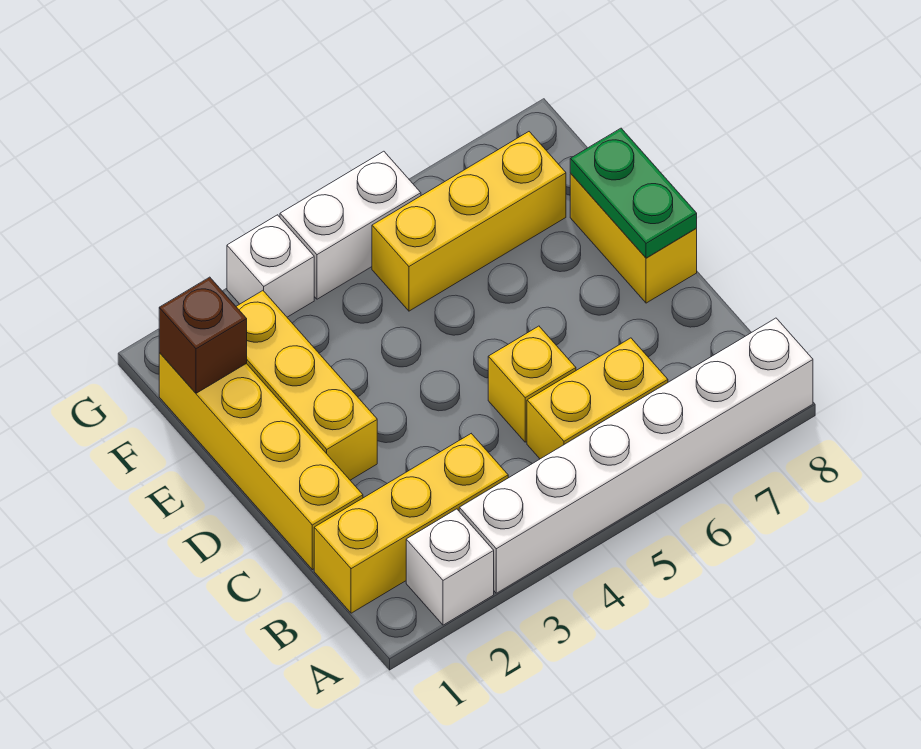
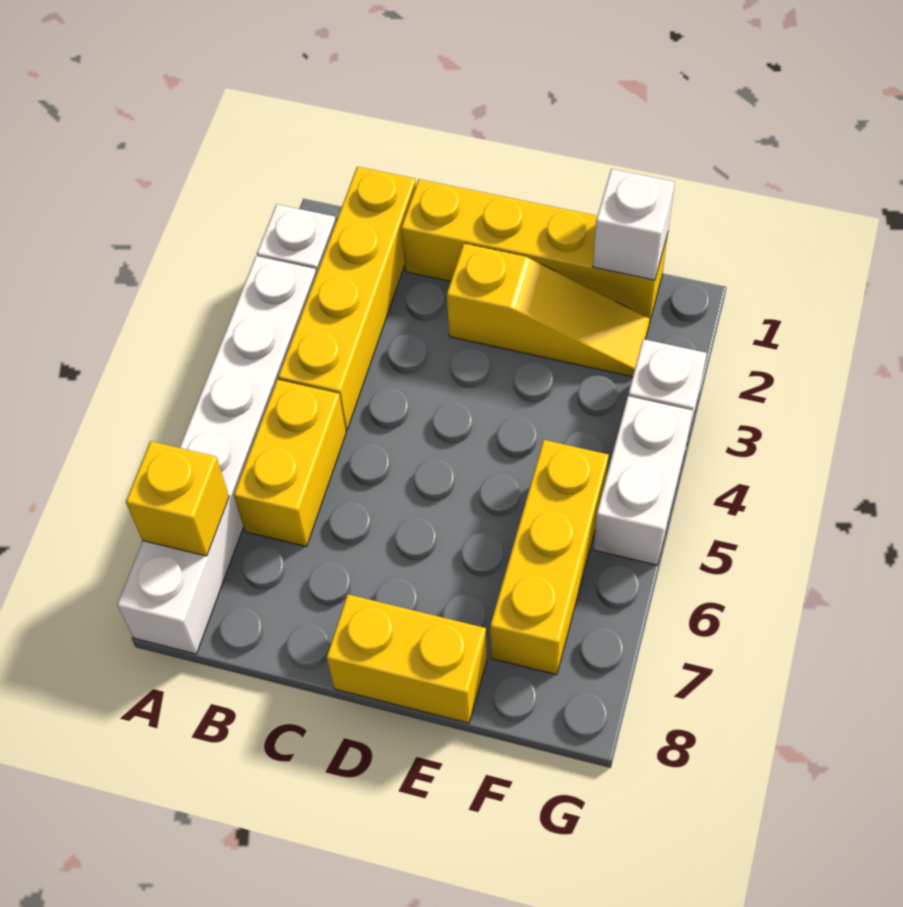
yellow 1x3 brick [314,434,508,613] -> yellow 1x4 brick [278,167,416,431]
yellow 1x1 brick [488,326,576,442] -> yellow 1x1 brick moved to [126,441,229,556]
yellow 1x3 brick [236,291,377,480] -> yellow 1x3 slope [447,244,650,377]
green 1x2 plate [570,128,697,258] -> none
brown 1x1 brick [159,277,247,393] -> white 1x1 brick [593,169,675,280]

